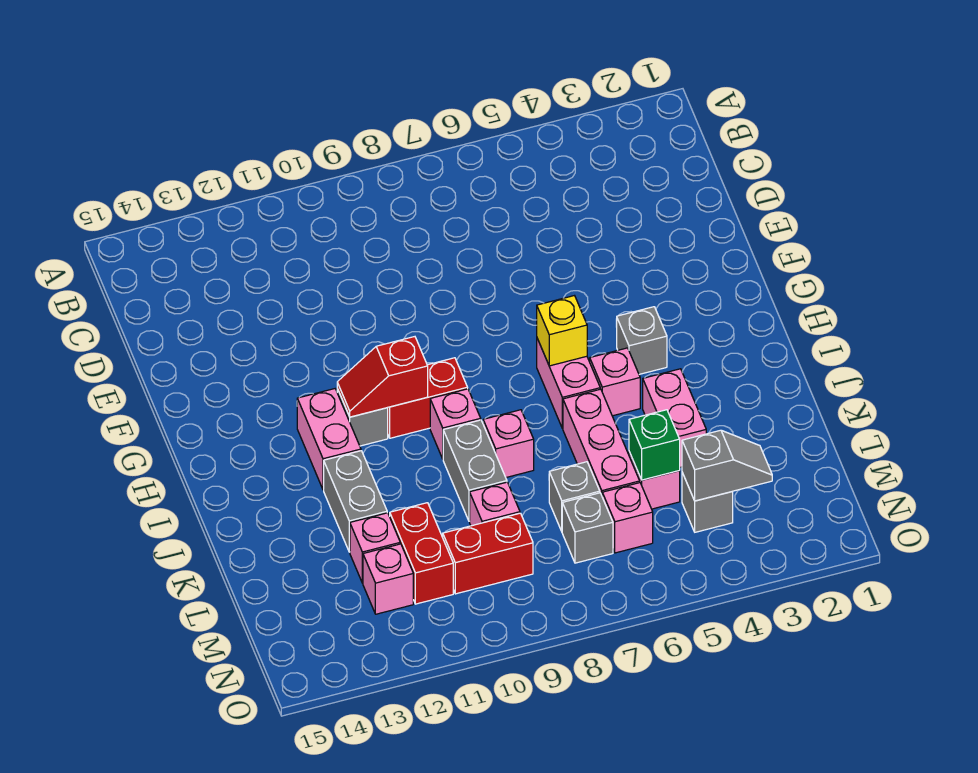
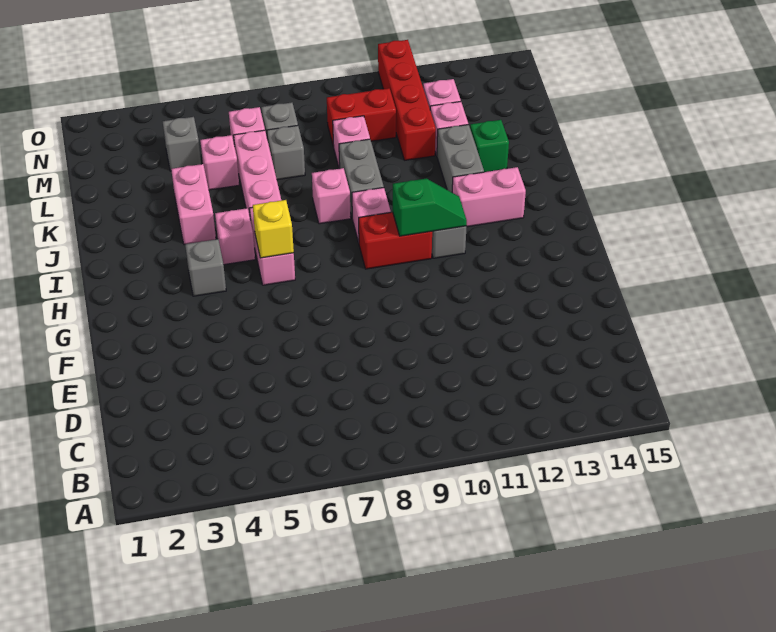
red 1x2 slope [337,337,428,417] -> green 1x2 slope [393,178,467,236]
pink 1x2 brick [297,389,361,490] -> pink 1x2 brick turned to [452,167,526,227]
green 1x1 brick [629,410,680,480] -> green 1x1 brick moved to [470,120,509,172]
red 1x2 brick [390,503,453,604] -> red 1x4 brick [378,40,436,160]
grey 1x2 slope [682,430,772,501] -> none

